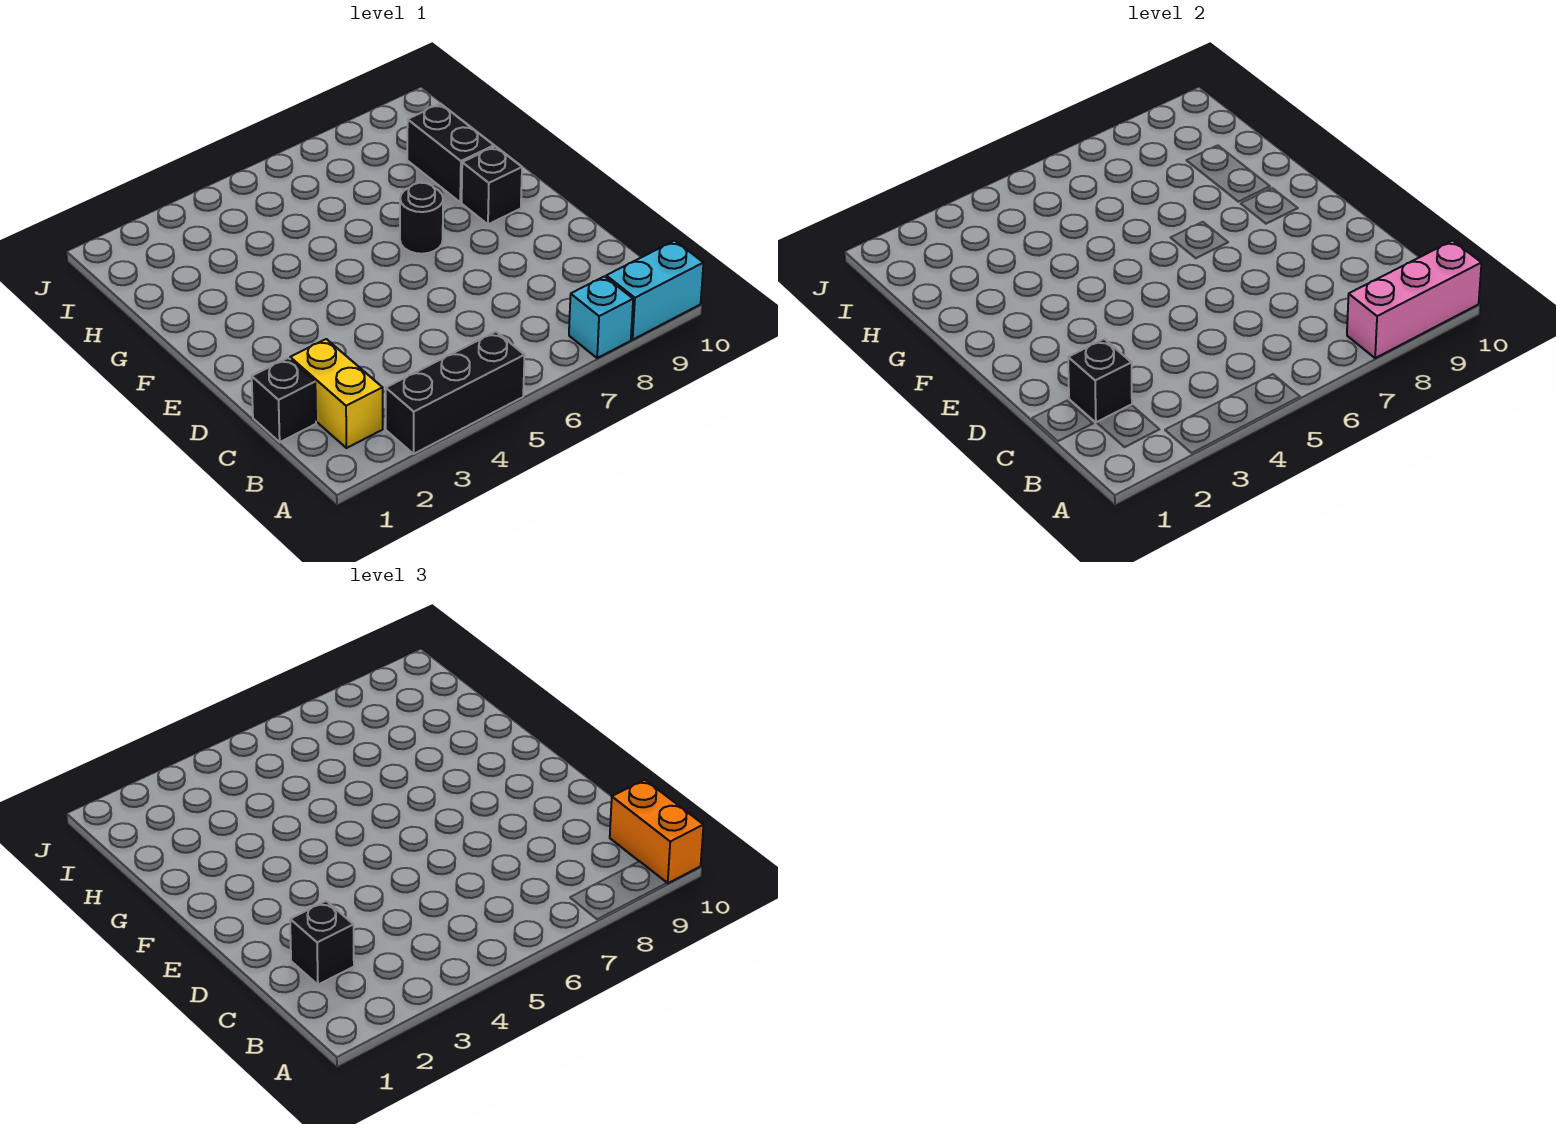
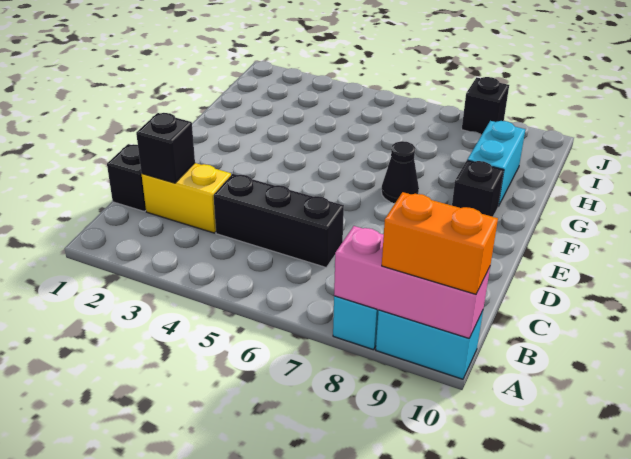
black 1x3 brick [386,332,525,454] -> black 1x3 brick moved to [214,174,344,267]
orange 1x2 brick [610,780,703,883] -> orange 1x2 brick turned to [382,192,498,294]
yellow 1x2 brick [290,339,383,448] -> yellow 1x2 brick turned to [142,163,231,233]
black 1x1 brick [290,901,354,985] -> black 1x1 brick moved to [462,77,509,134]
black 1x1 round brick [400,183,443,254] -> black 1x1 cone [381,141,419,203]
black 1x2 brick [407,104,494,202] -> cyan 1x2 brick [467,121,525,206]

